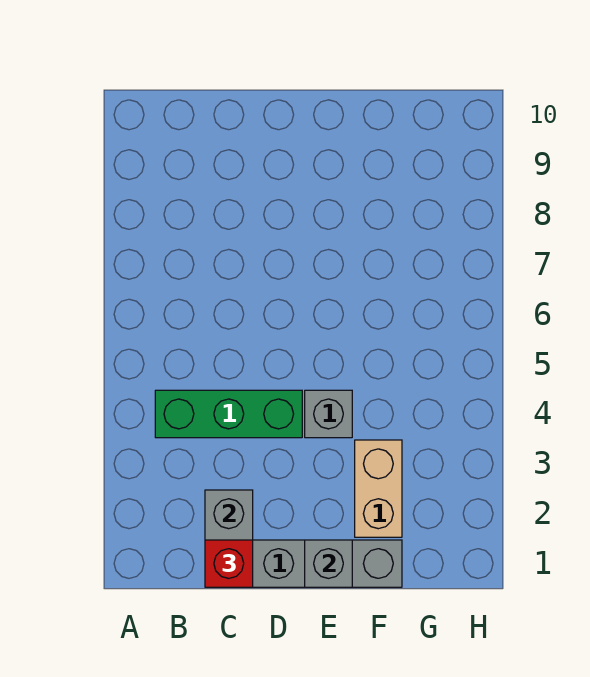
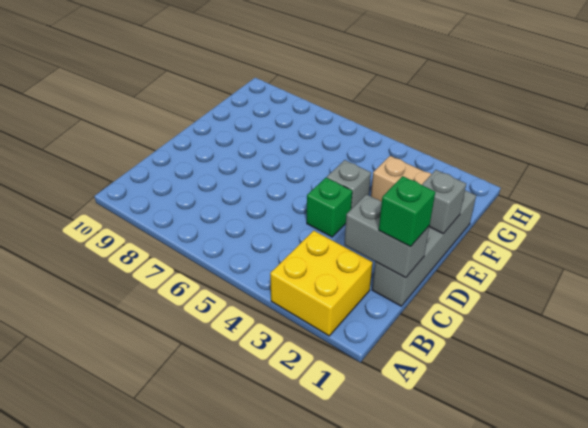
none -> yellow 2x2 brick [270,231,373,336]
green 1x3 brick [155,390,302,438] -> green 1x1 brick [307,178,352,237]
red 1x1 brick [205,540,253,587] -> green 1x1 brick [379,176,435,247]

